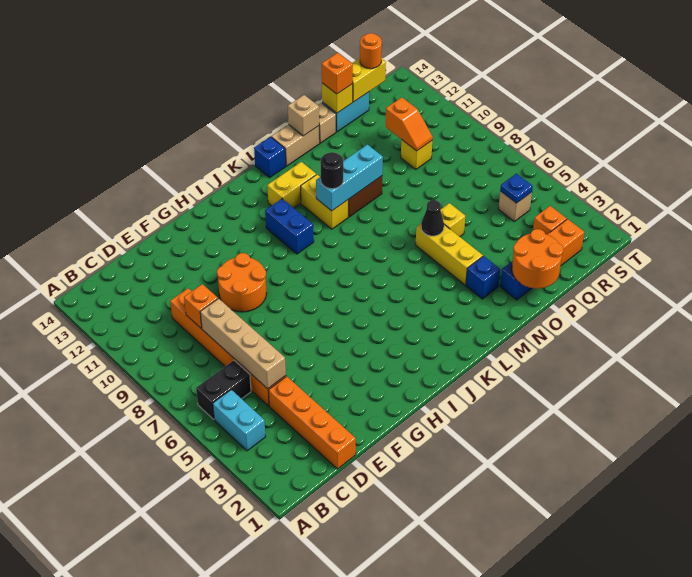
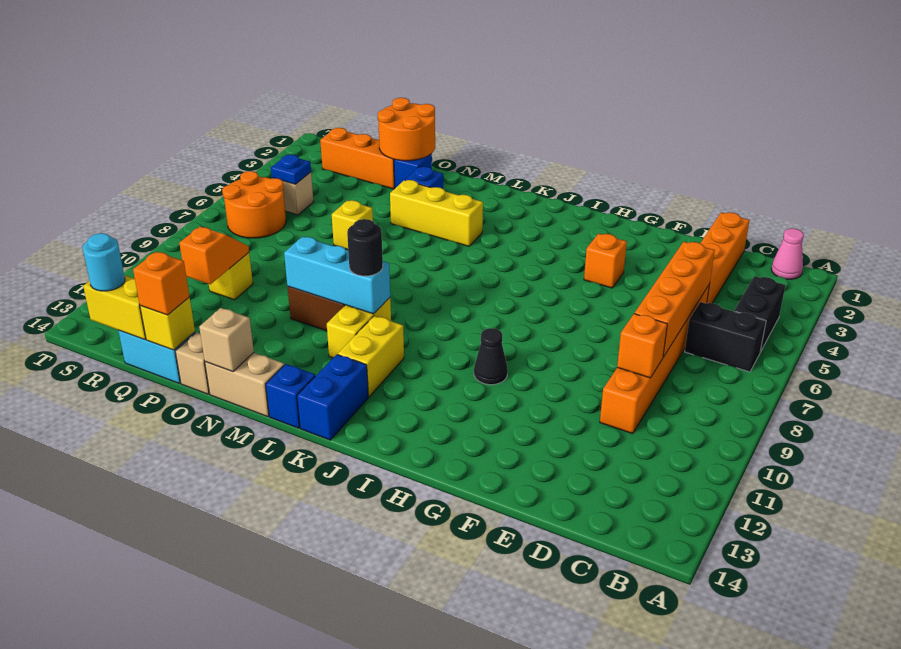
none -> pink 1x1 cone [771,228,804,279]
cyan 1x2 brick [213,390,265,451] -> black 1x2 brick [734,276,785,352]
tan 1x4 brick [200,299,286,389] -> orange 1x4 brick [634,242,715,357]
orange 2x2 round brick [217,253,267,312] -> orange 2x2 round brick moved to [222,171,286,238]
blue 1x2 brick [265,199,314,254] -> blue 1x2 brick moved to [297,354,368,440]
yellow 1x2 brick [267,162,316,208] -> yellow 1x2 brick turned to [338,316,404,397]
yellow 1x3 brick [416,224,483,285] -> yellow 1x3 brick turned to [390,180,483,246]
black 1x1 cone [421,200,444,236] -> black 1x1 cone moved to [474,328,508,385]
orange 1x1 brick [533,206,567,235] -> orange 1x1 brick moved to [584,234,627,288]
orange 1x1 round brick [360,33,382,69] -> cyan 1x1 round brick [83,233,125,291]

